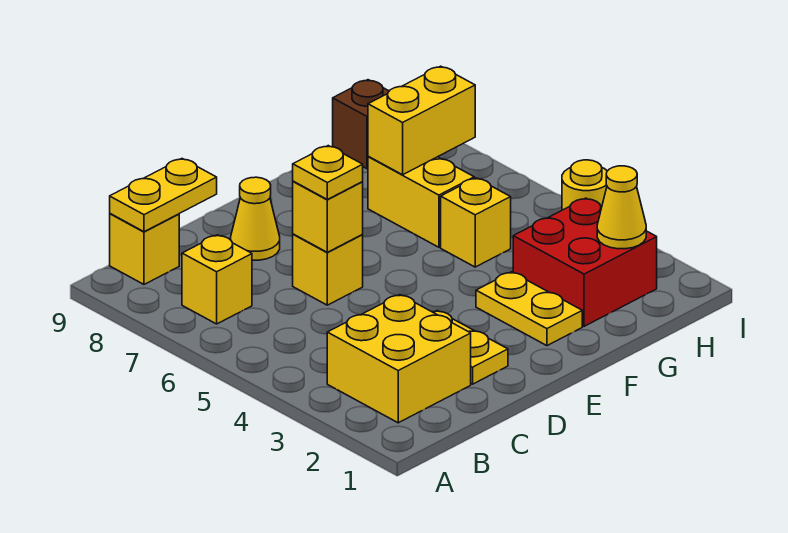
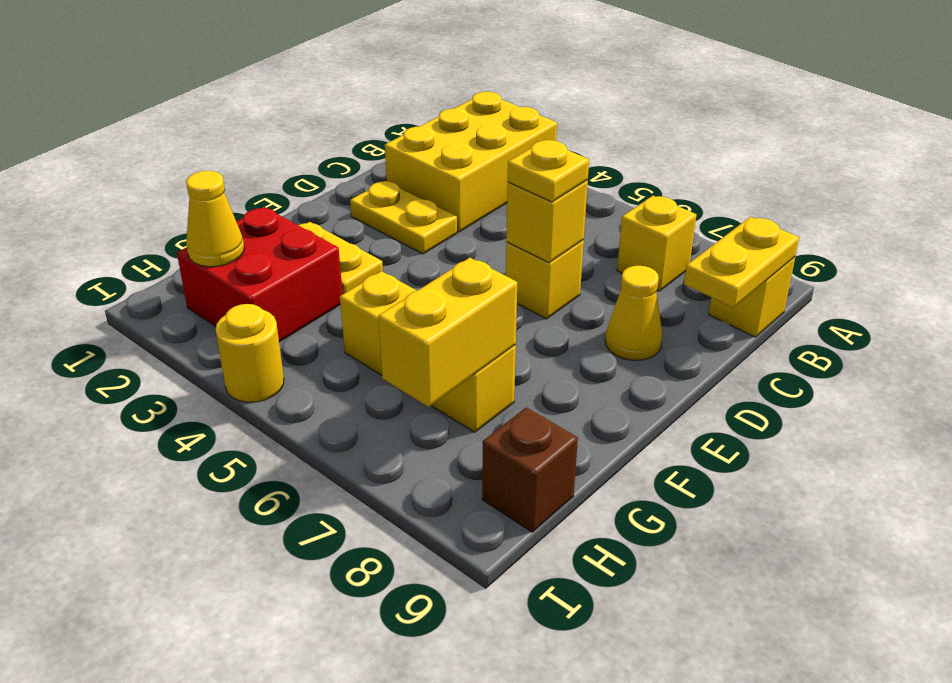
yellow 2x2 brick [327,295,471,423] -> yellow 2x3 brick [385,92,557,232]

